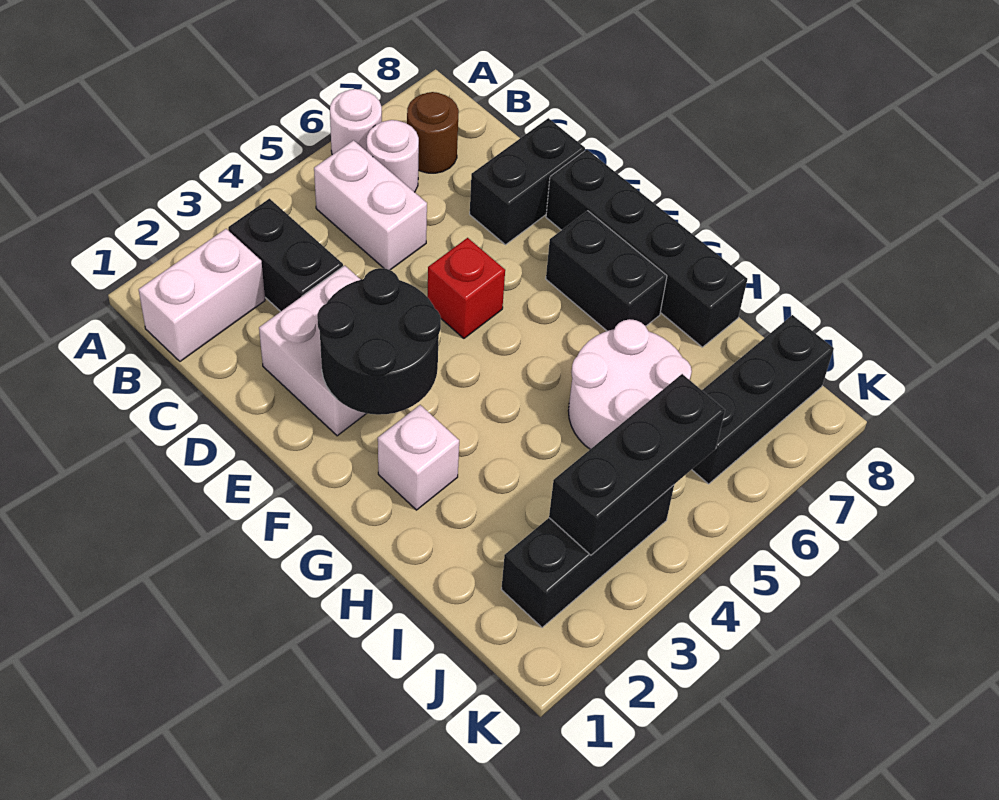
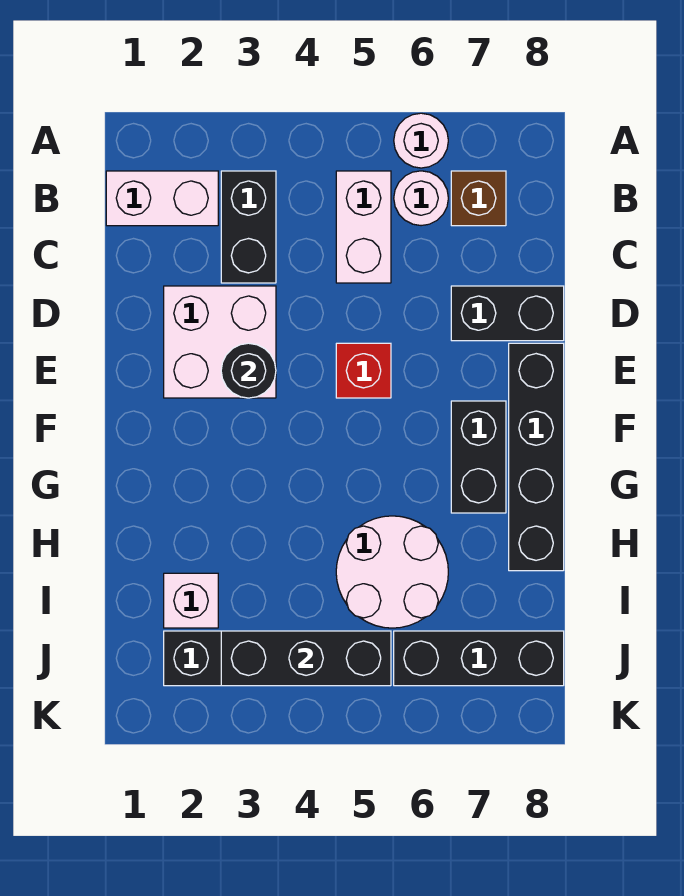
brown 1x1 round brick [407,92,459,173] -> brown 1x1 brick [451,171,506,226]
black 2x2 round brick [317,268,441,415] -> black 1x1 round brick [221,343,276,398]
white 1x1 brick [378,405,459,510] -> white 1x1 brick moved to [164,573,218,628]

